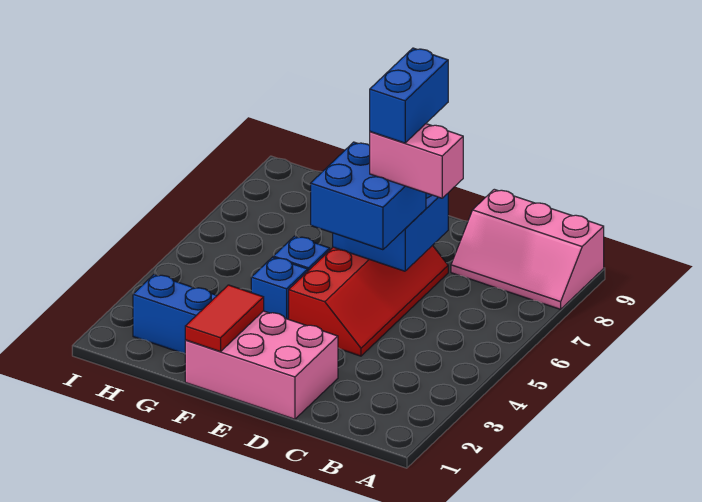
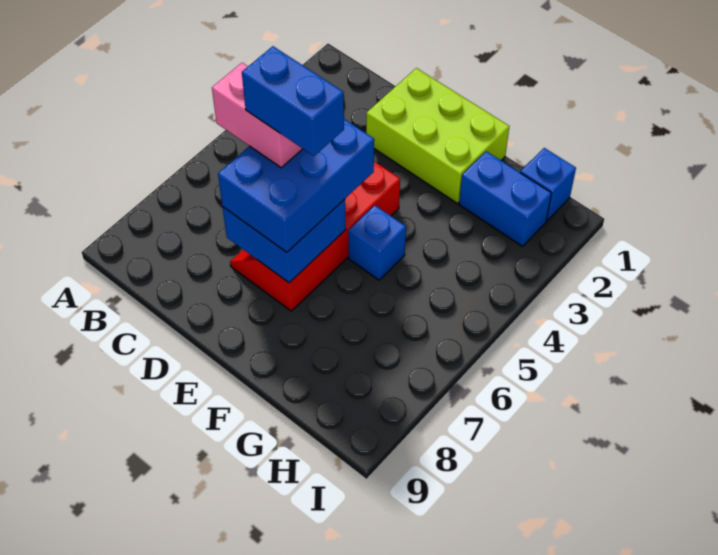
pink 2x3 slope [451,189,604,309] -> none
pink 2x3 brick [185,311,338,419] -> lime 2x3 brick [366,68,509,203]
blue 2x2 brick [311,142,426,250] -> blue 2x3 brick [218,119,374,252]
blue 1x2 brick [370,48,448,143] -> blue 1x2 brick turned to [242,46,344,156]
red 1x2 tile [185,285,264,352] -> none
blue 1x1 brick [251,257,308,319] -> blue 1x1 brick moved to [520,148,576,221]

